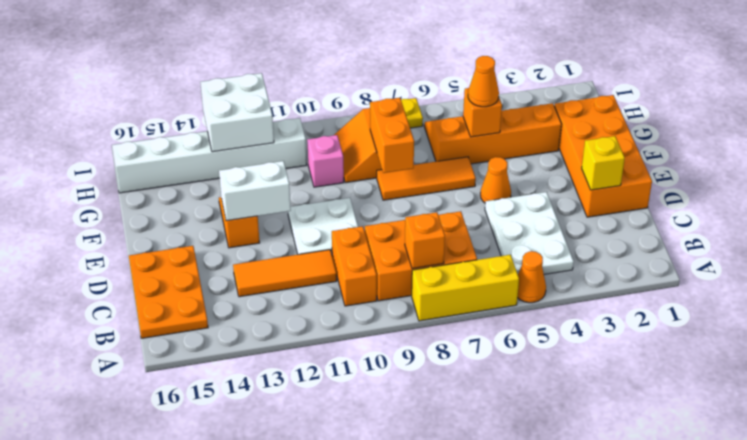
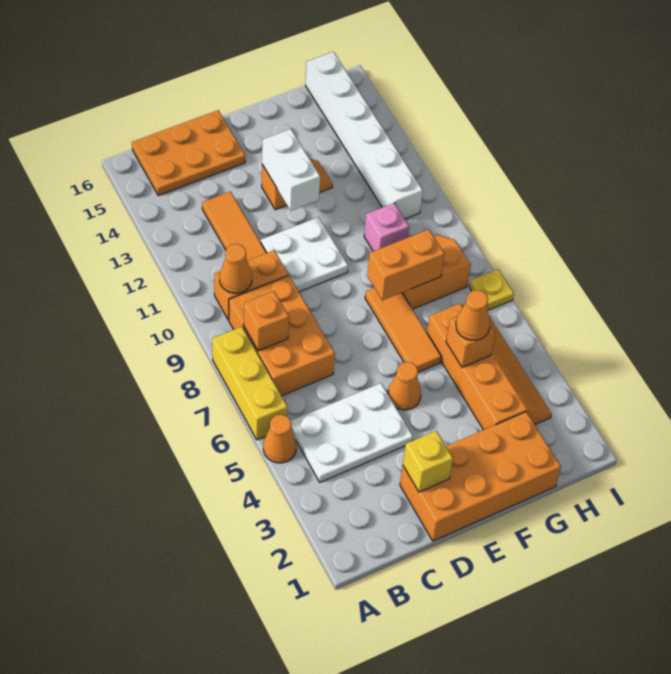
none -> orange 1x1 cone [220,244,252,293]
white 2x2 brick [200,73,274,152] -> none

